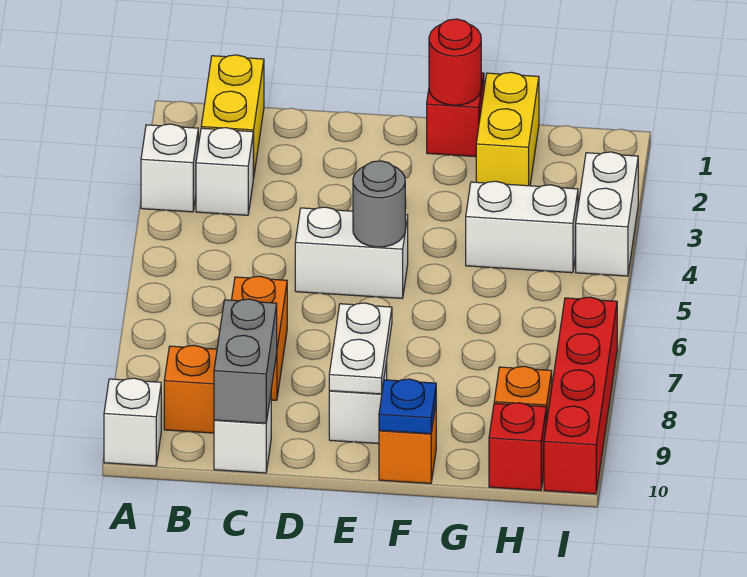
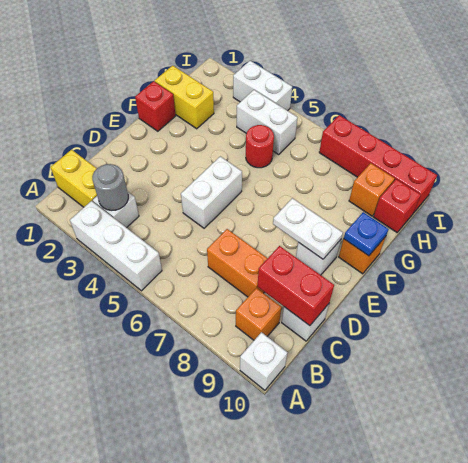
white 1x1 brick [141,124,198,212] -> white 1x3 brick [70,201,162,291]
grey 1x2 brick [214,299,277,423] -> red 1x2 brick [257,246,334,326]
grey 1x1 round brick [353,161,405,247] -> grey 1x1 round brick moved to [92,164,128,211]
red 1x1 round brick [429,19,481,105] -> red 1x1 round brick moved to [246,125,274,168]
white 1x2 brick [466,181,578,273] -> white 1x2 brick turned to [237,90,298,154]

